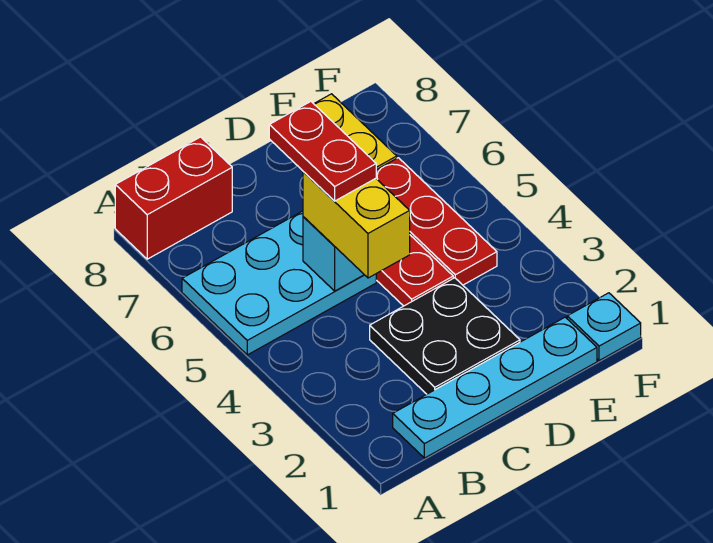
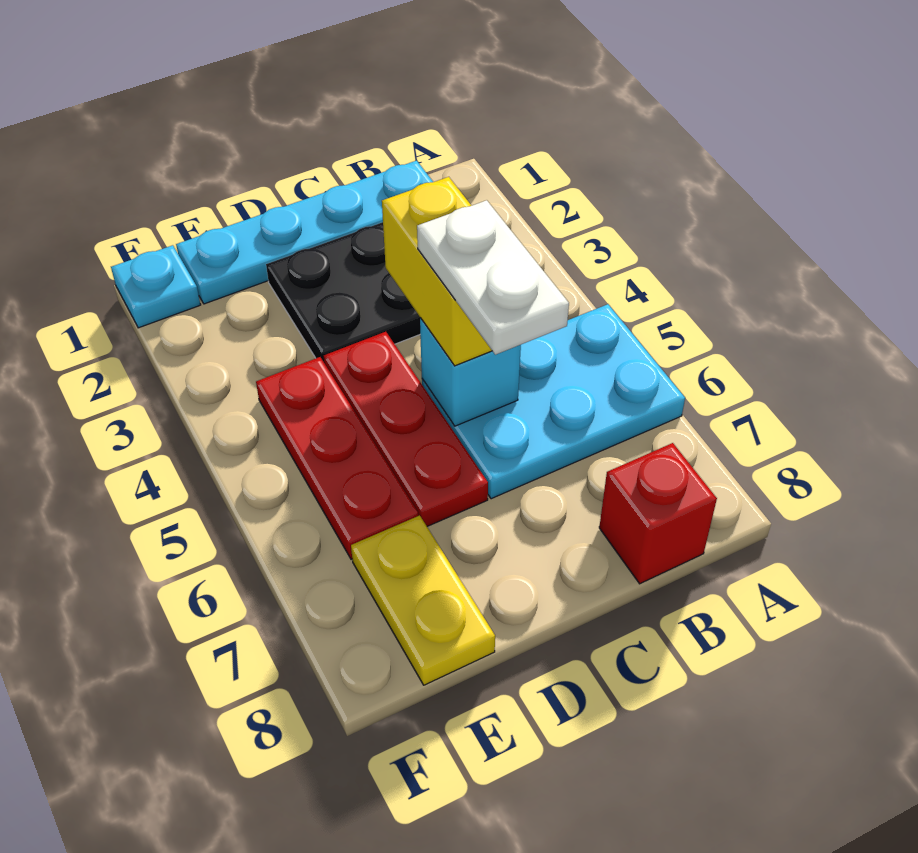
red 1x2 brick [115,137,232,259] -> red 1x1 brick [599,443,717,584]
red 1x2 plate [269,102,376,201] -> white 1x2 plate [417,200,569,355]

